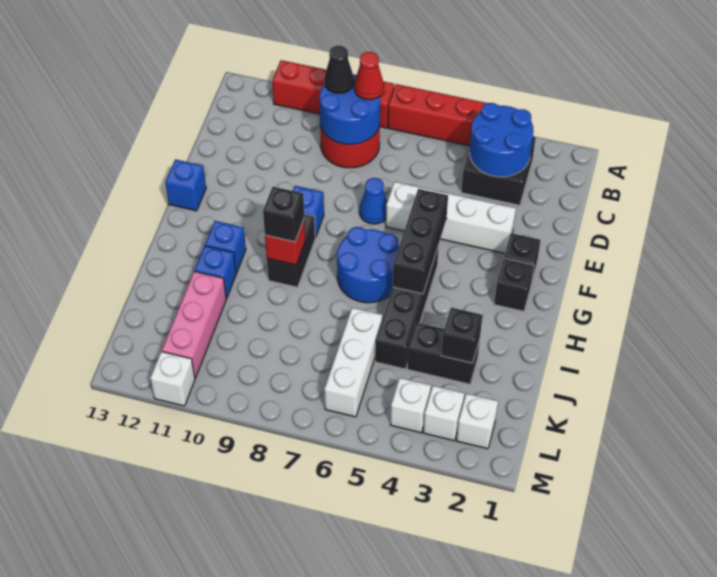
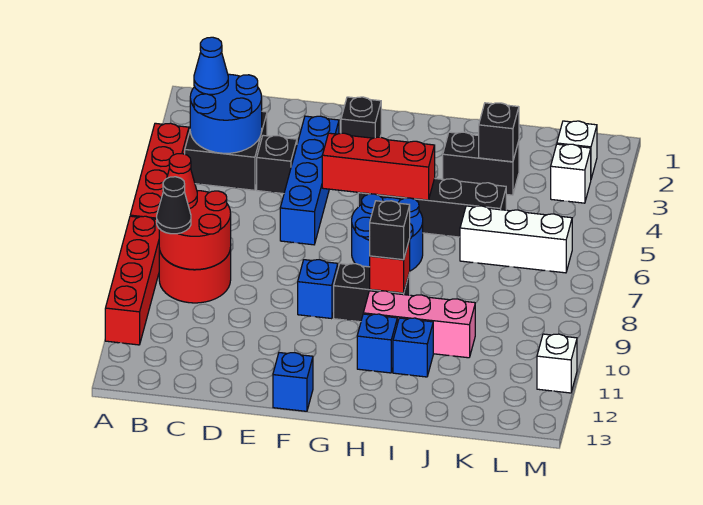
blue 2x2 round brick [319,74,380,144] -> red 2x2 round brick [159,191,231,270]
white 1x4 brick [386,182,516,253] -> blue 1x4 brick [280,116,339,245]
blue 1x1 cone [359,178,387,224] -> blue 1x1 cone moved to [194,37,228,94]
black 1x3 brick [393,189,448,294] -> red 1x3 brick [322,133,435,200]
black 1x1 brick [494,258,534,311] -> black 1x1 brick moved to [257,135,297,194]
black 1x2 brick [407,323,480,384] -> black 1x2 brick turned to [443,132,519,195]
pink 1x3 brick [162,271,226,378] -> pink 1x3 brick moved to [363,291,475,358]
white 1x1 brick [390,378,431,433] -> none

